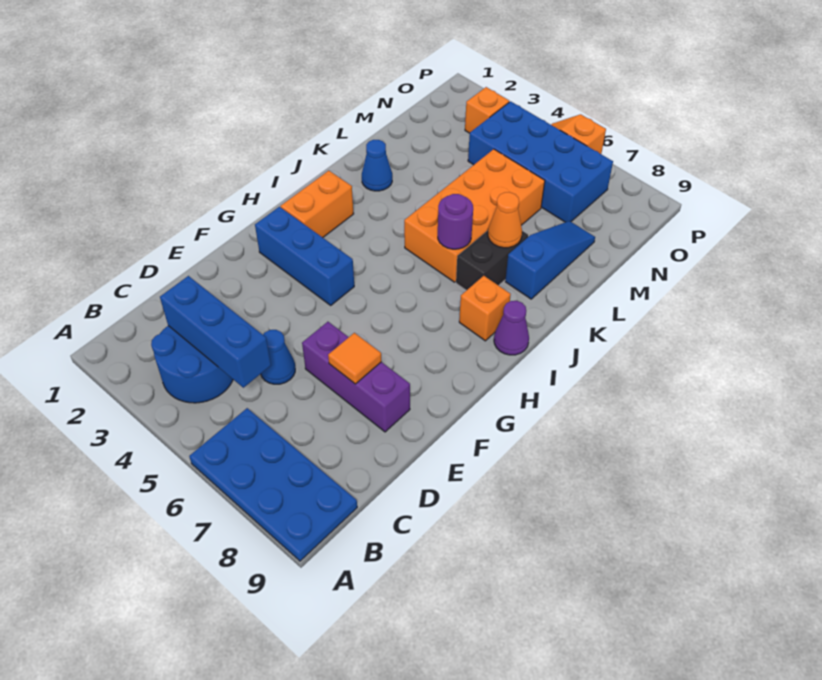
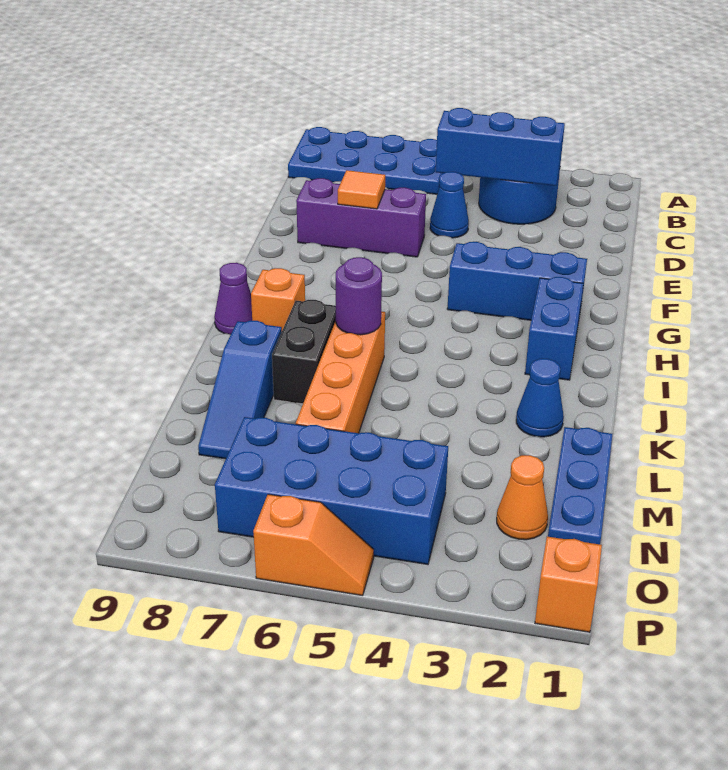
orange 1x2 brick [281,171,354,237] -> blue 1x2 brick [525,277,583,380]
orange 2x4 brick [404,149,545,282] -> orange 1x4 brick [296,311,385,433]
orange 1x1 cone [488,192,522,248] -> orange 1x1 cone moved to [497,455,548,540]
none -> blue 1x3 plate [548,427,612,544]
orange 1x1 brick [465,87,509,133] -> orange 1x1 brick moved to [535,537,602,632]

